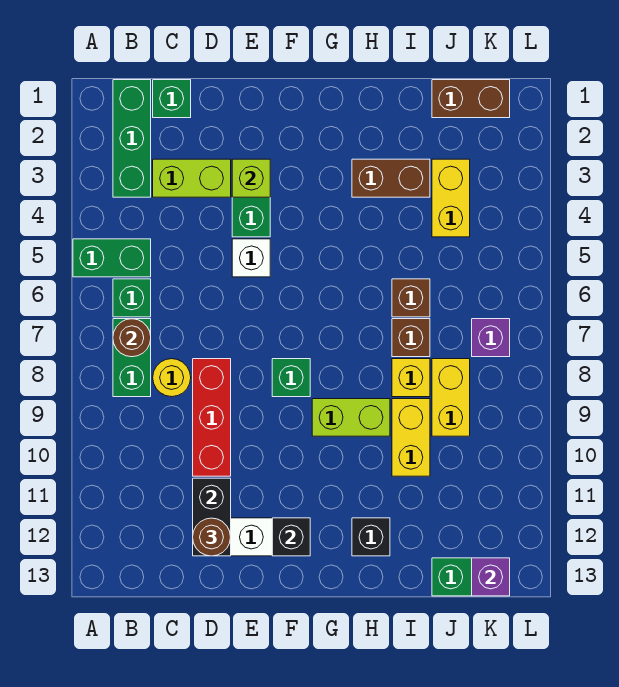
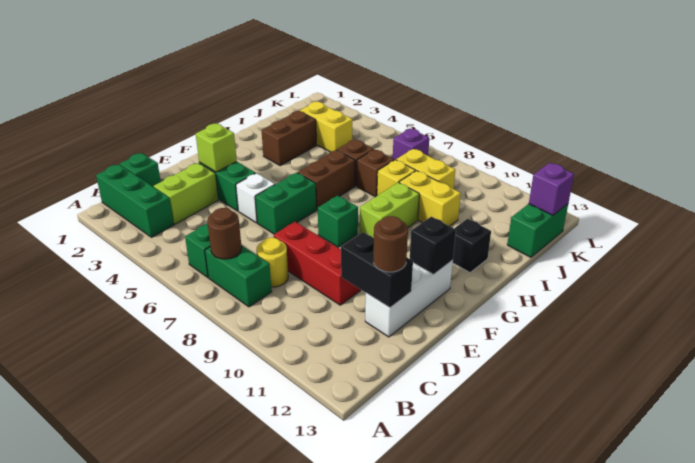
green 1x2 brick [73,239,151,277] -> green 1x2 brick moved to [255,173,316,234]
brown 1x2 brick [432,80,510,118] -> brown 1x2 brick moved to [298,150,355,210]

